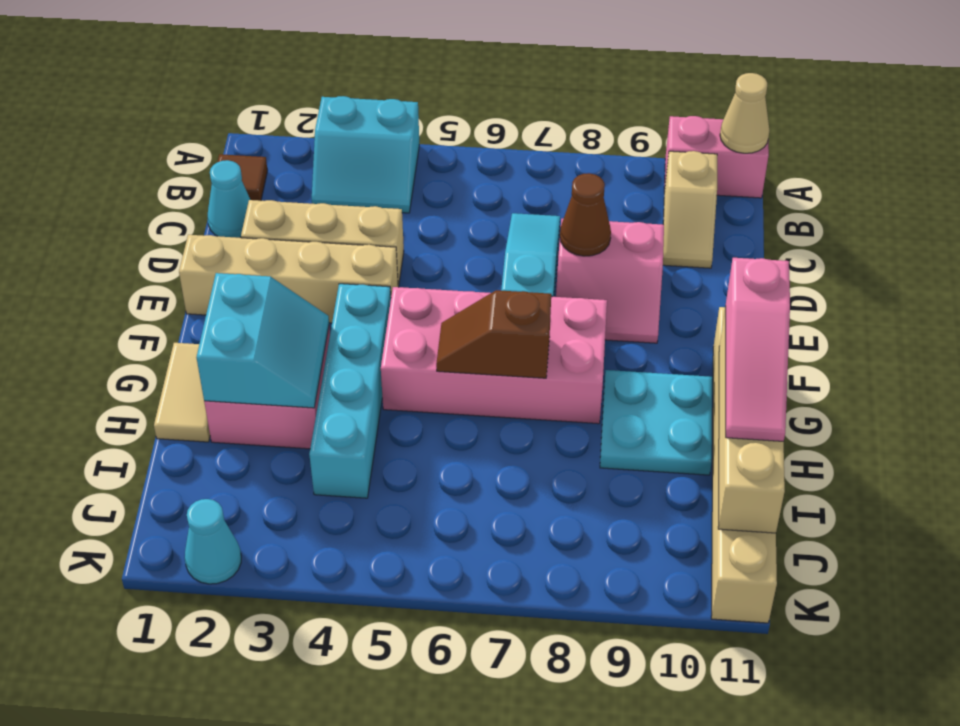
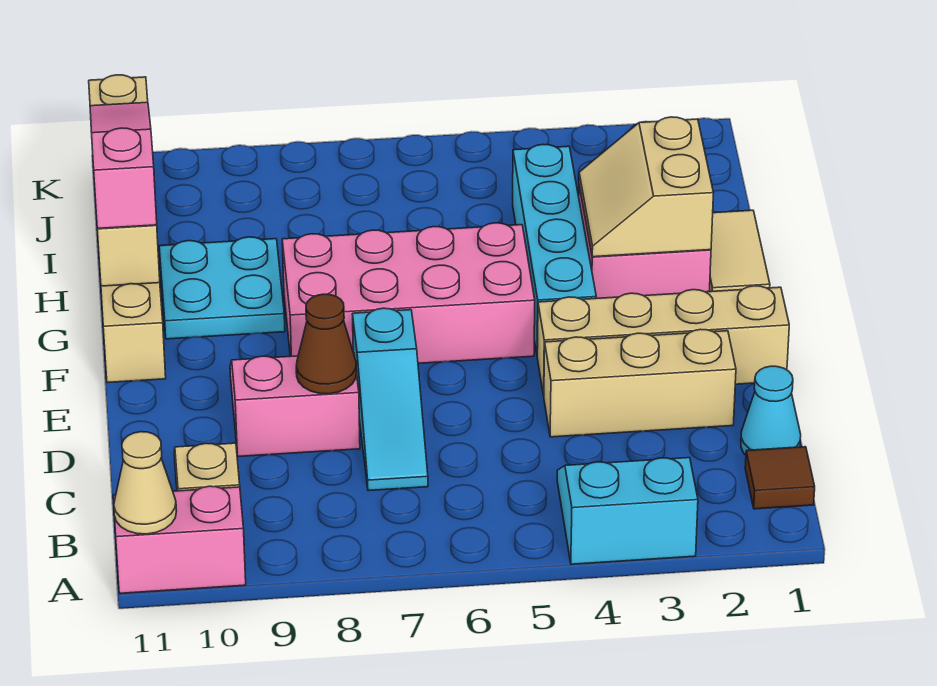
cyan 2x2 slope [196,273,329,408] -> tan 2x2 slope [579,117,713,257]
brown 1x2 slope [436,290,551,378] -> none
cyan 1x1 cone [185,499,241,584] -> none

